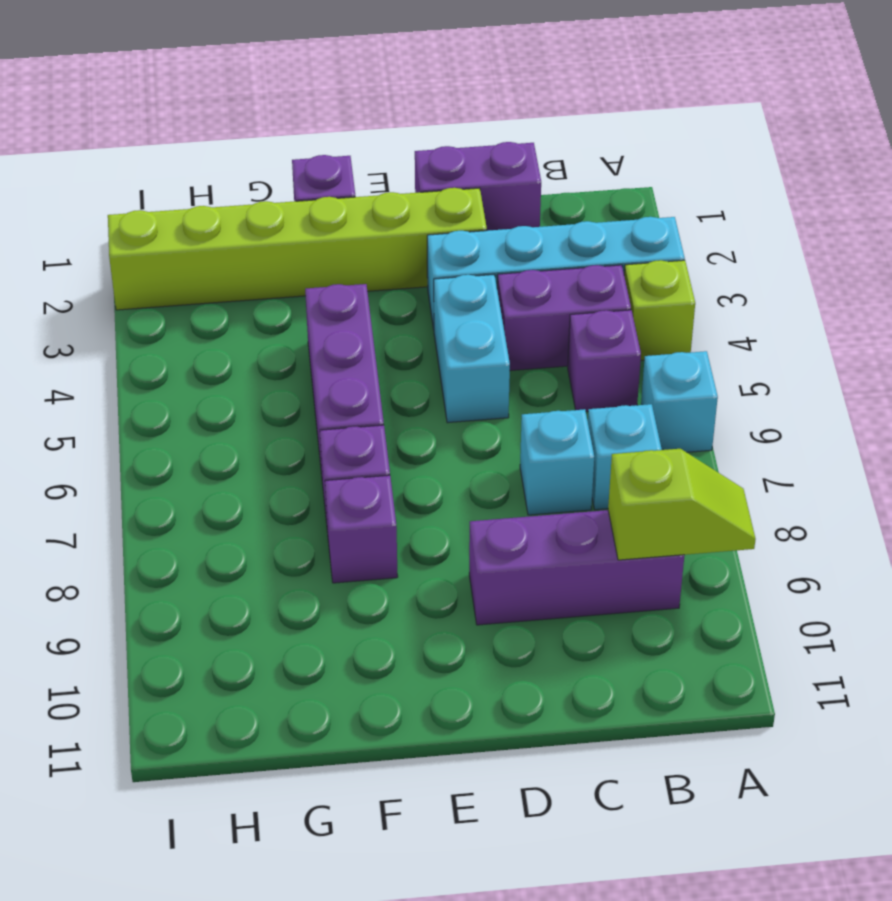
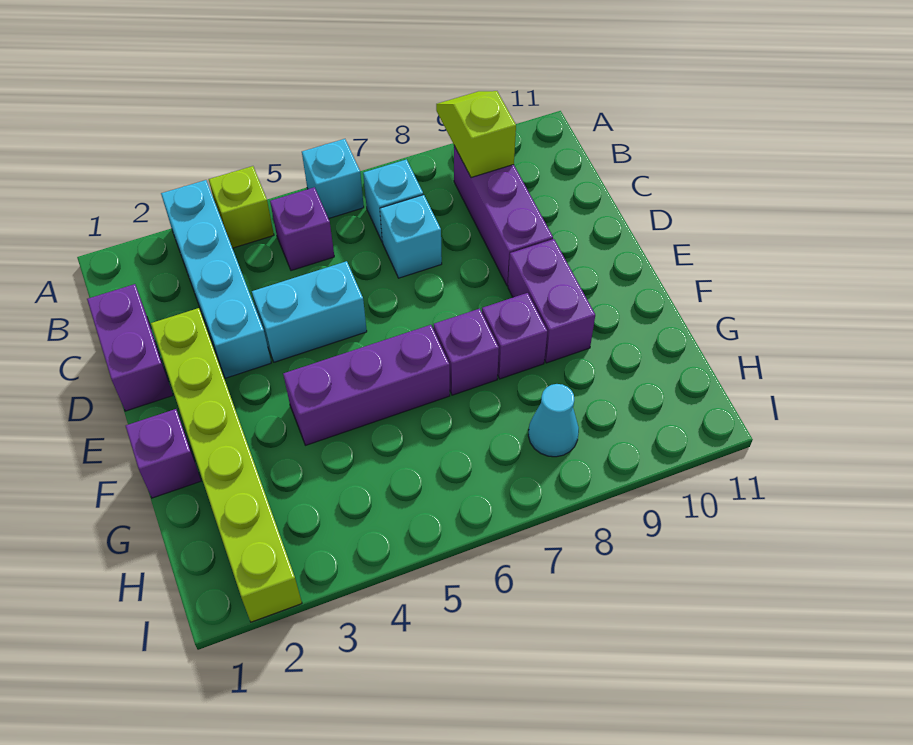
purple 1x2 brick [497,265,631,371] -> purple 1x2 brick moved to [508,239,595,363]
none -> cyan 1x1 cone [528,384,579,457]

